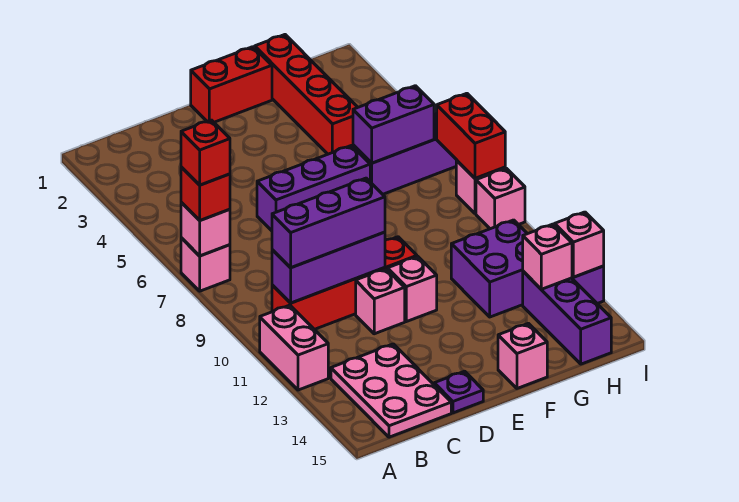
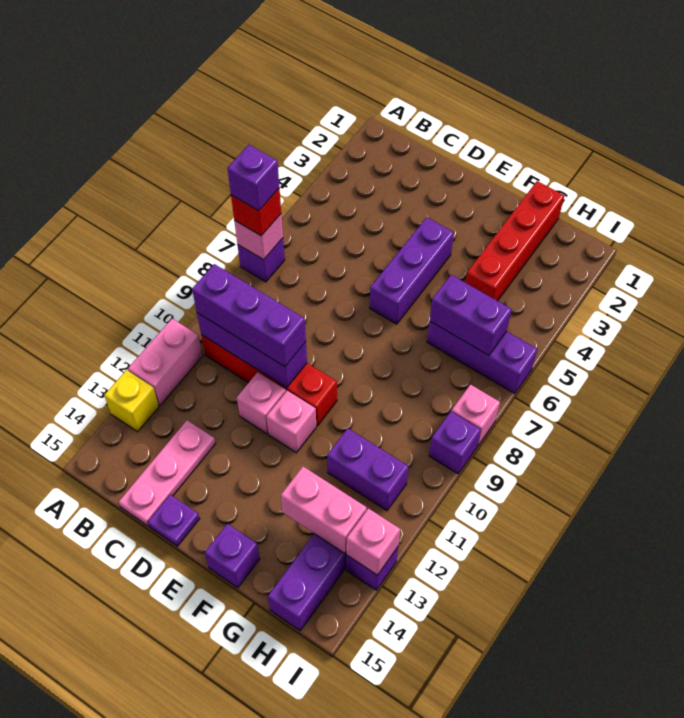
pink 1x1 brick [181,238,230,291] -> purple 1x1 brick [237,238,285,282]
red 1x1 brick [181,120,230,185] -> purple 1x1 brick [227,145,279,211]
none -> yellow 1x1 brick [104,370,159,432]
pink 2x3 plate [331,344,451,437] -> pink 1x3 plate [119,420,216,526]
purple 1x3 brick [257,146,370,231] -> purple 1x3 brick turned to [370,217,454,324]
red 1x2 brick [191,47,272,122] -> none
pink 1x1 brick [498,323,547,388] -> purple 1x1 brick [205,524,260,588]
purple 2x2 brick [451,220,527,317] -> purple 1x2 brick [327,428,409,511]
pink 1x1 brick [523,224,572,289] -> pink 1x2 brick [281,467,367,553]
red 1x2 brick [437,93,505,178] -> none
pink 1x1 brick [476,168,525,229] -> purple 1x1 brick [429,412,481,474]

